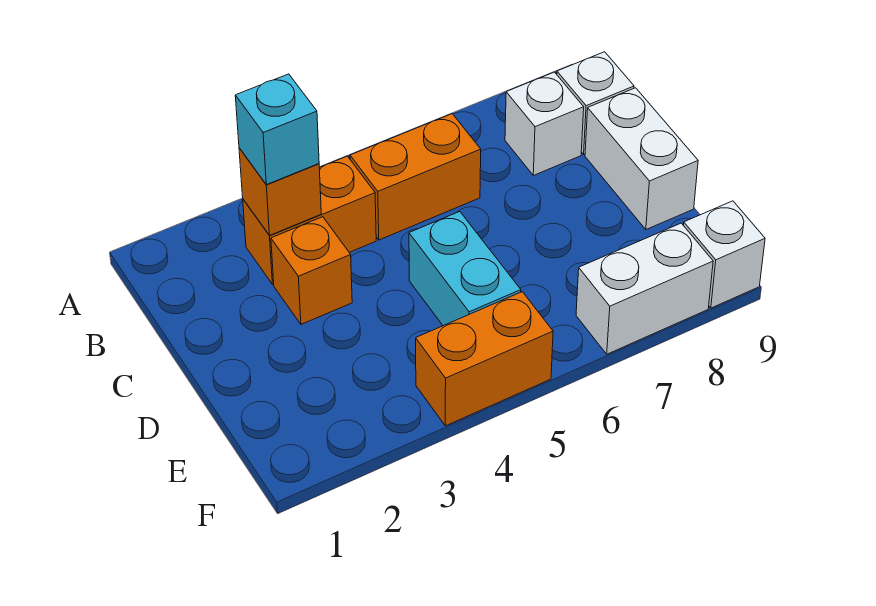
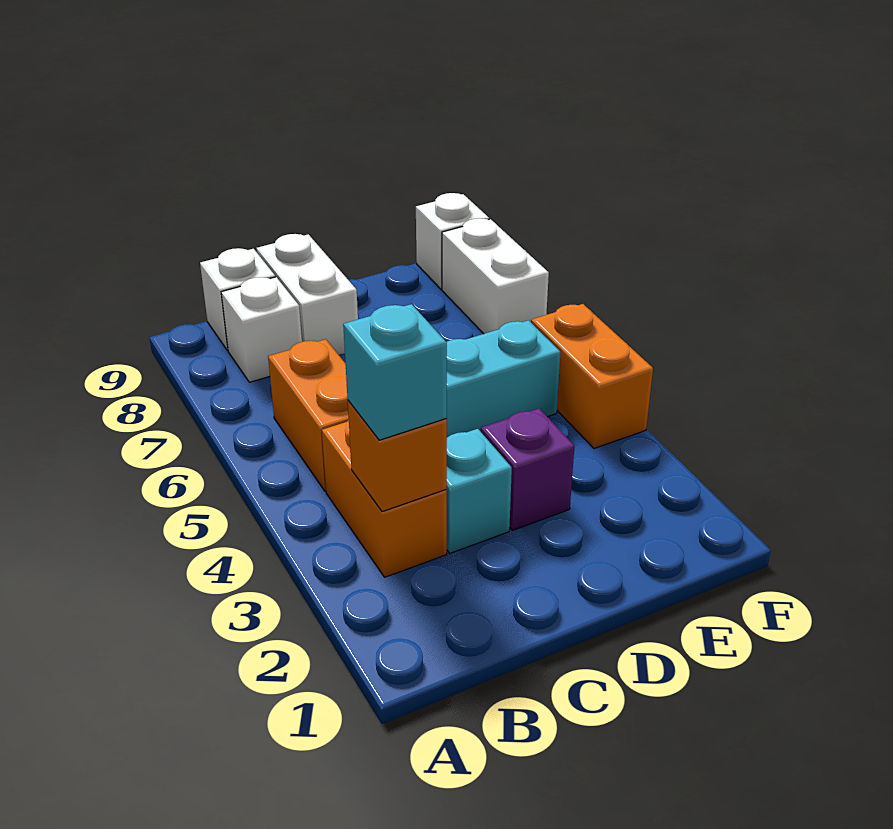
orange 1x1 brick [271,217,352,324] -> cyan 1x1 brick [446,429,512,553]
white 1x2 brick [585,88,698,230] -> white 1x2 brick turned to [256,234,358,355]
none -> purple 1x1 brick [481,408,574,530]

